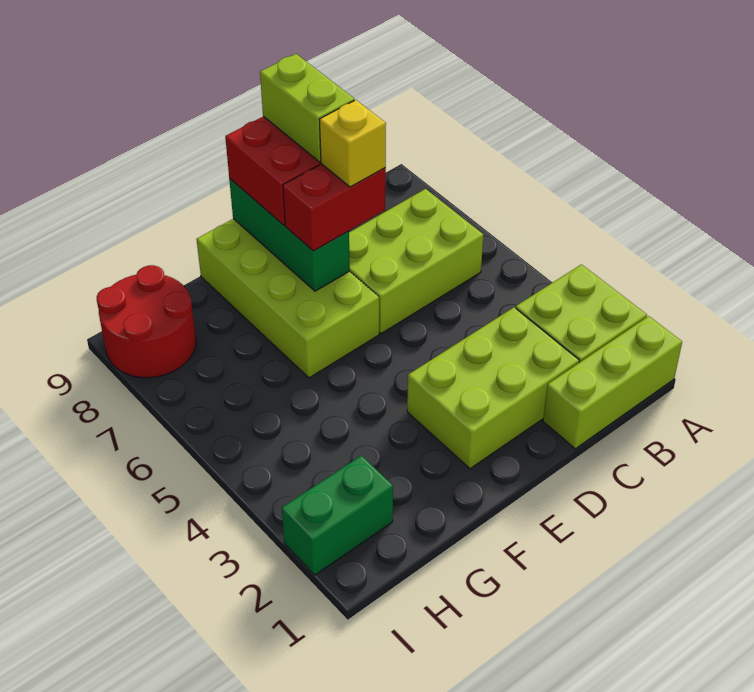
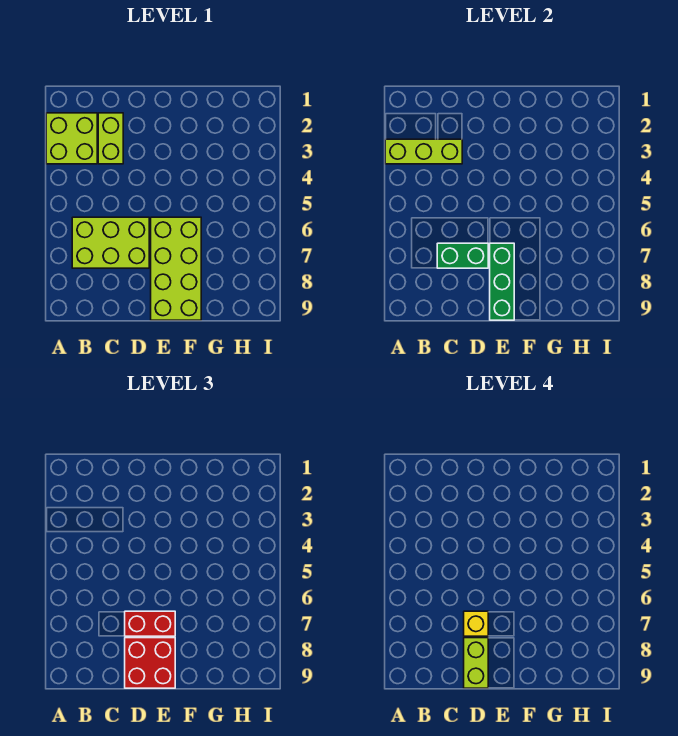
lime 1x3 brick [543,316,682,449] -> lime 1x3 brick moved to [385,139,462,164]
lime 2x3 brick [407,307,579,469] -> lime 1x2 brick [98,113,123,164]
green 1x2 brick [282,456,393,575] -> green 1x2 brick moved to [437,243,488,268]
red 2x2 round brick [97,265,196,378] -> none

